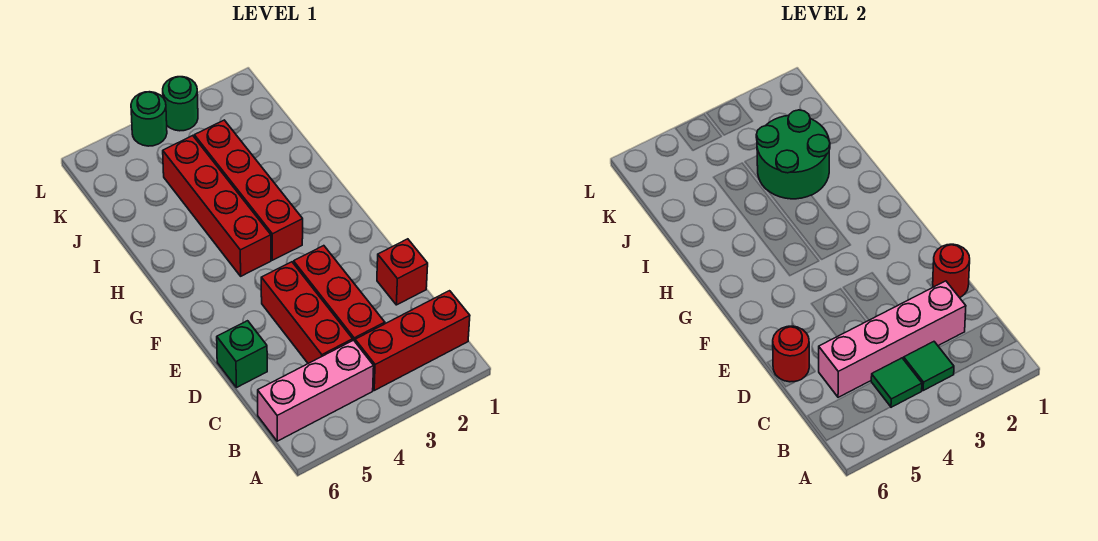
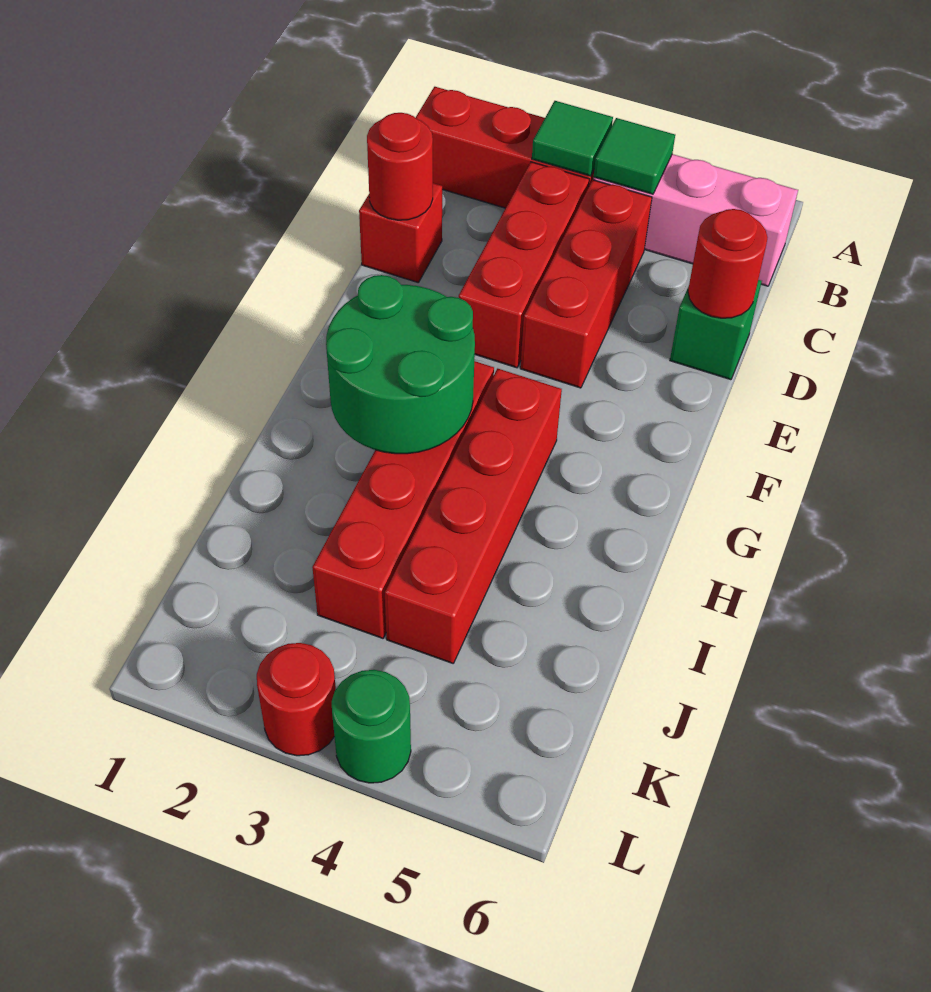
pink 1x4 brick [819,281,966,397] -> none
green 2x2 round brick [756,110,830,199] -> green 2x2 round brick moved to [326,275,475,454]
green 1x1 round brick [163,77,198,131] -> red 1x1 round brick [257,643,336,756]

